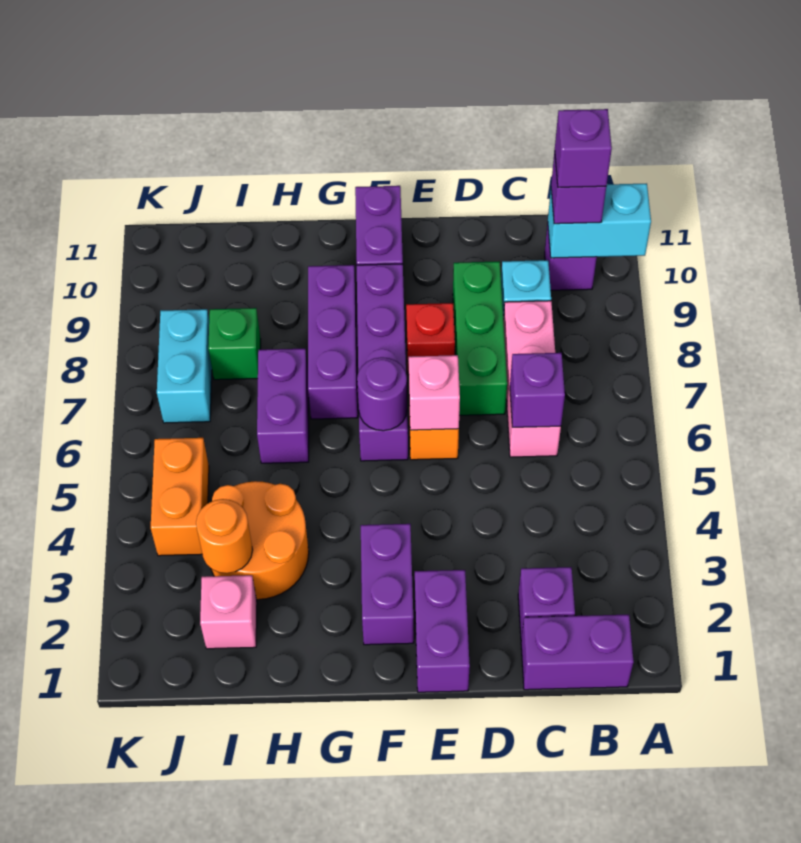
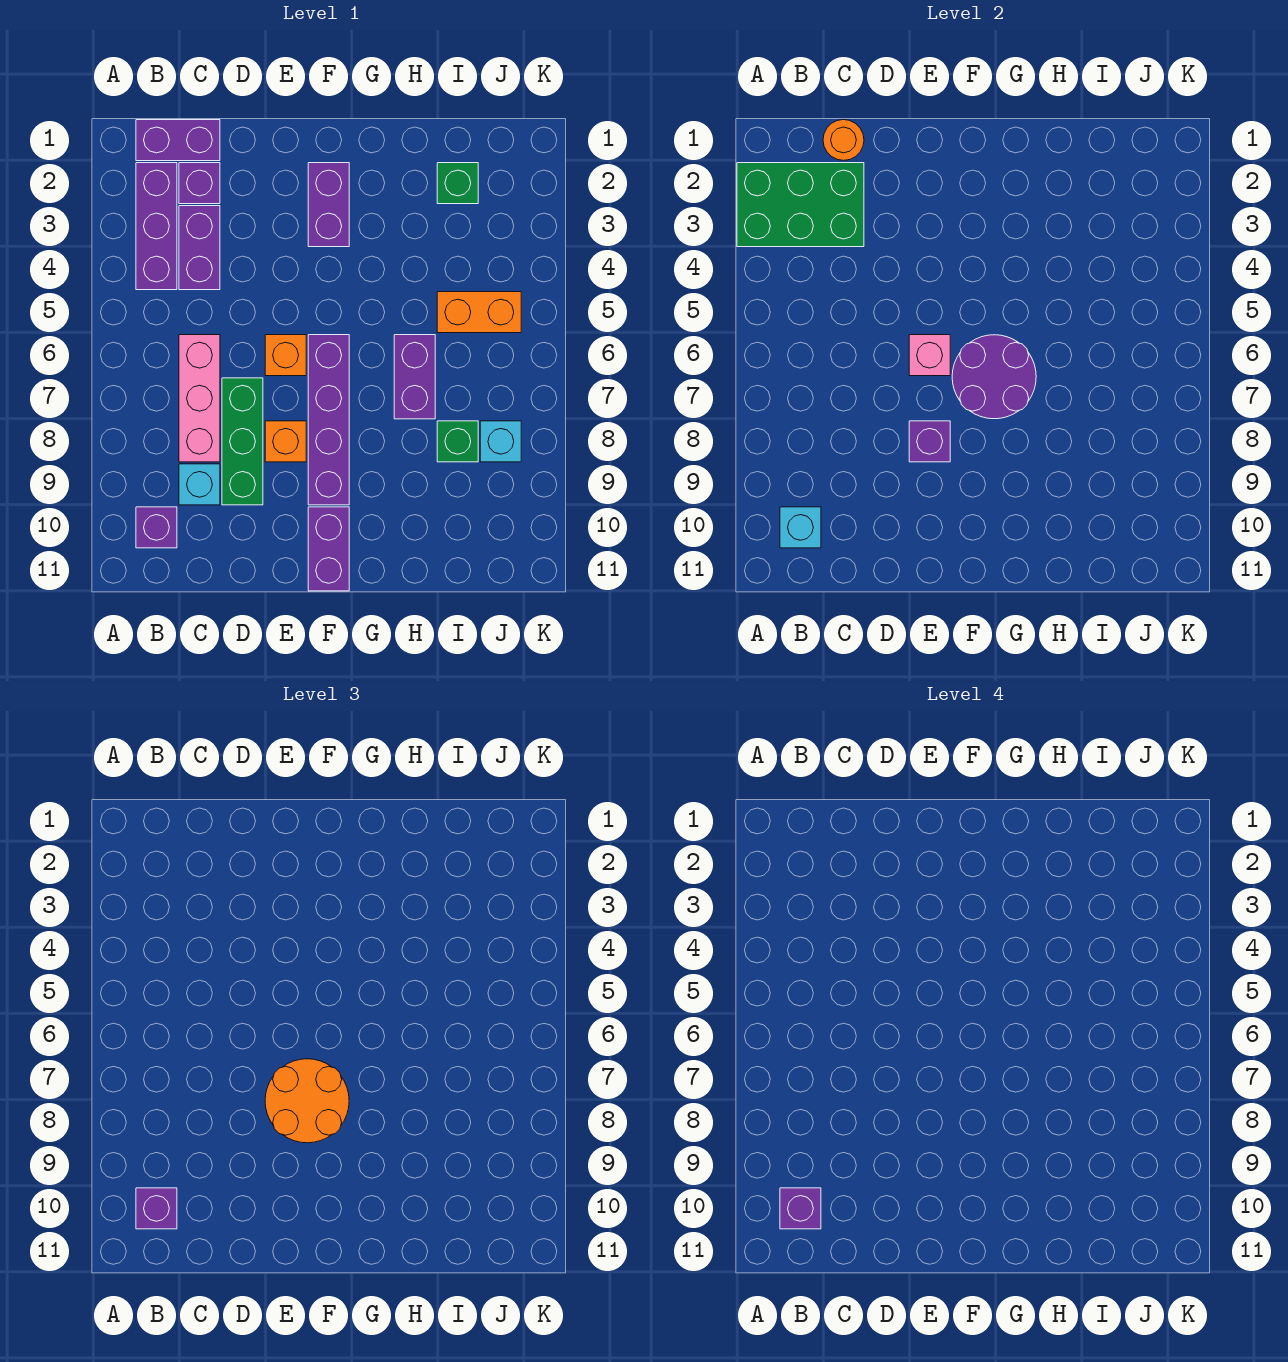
none -> green 2x3 brick [737,163,864,247]
cyan 1x2 brick [548,183,651,258] -> cyan 1x1 brick [780,507,821,548]
purple 1x1 brick [510,353,565,427] -> purple 1x1 brick moved to [909,421,950,462]
purple 1x2 brick [415,570,470,692] -> purple 1x2 brick moved to [179,206,220,290]
red 1x1 brick [406,303,455,375] -> orange 1x1 brick [265,421,306,462]
purple 1x1 round brick [357,357,407,431] -> purple 2x2 round brick [952,335,1036,419]
purple 1x3 brick [308,265,358,419] -> purple 1x3 brick moved to [136,163,177,290]
orange 2x2 round brick [211,481,309,600] -> orange 2x2 round brick moved to [265,1059,349,1143]
pink 1x1 brick [200,575,257,649] -> green 1x1 brick [437,163,478,204]
orange 1x1 round brick [196,499,253,573] -> orange 1x1 round brick moved to [823,120,864,160]
orange 1x2 brick [151,438,209,556] -> orange 1x2 brick turned to [437,292,521,333]
cyan 1x2 brick [157,309,212,423] -> cyan 1x1 brick [480,421,521,462]

